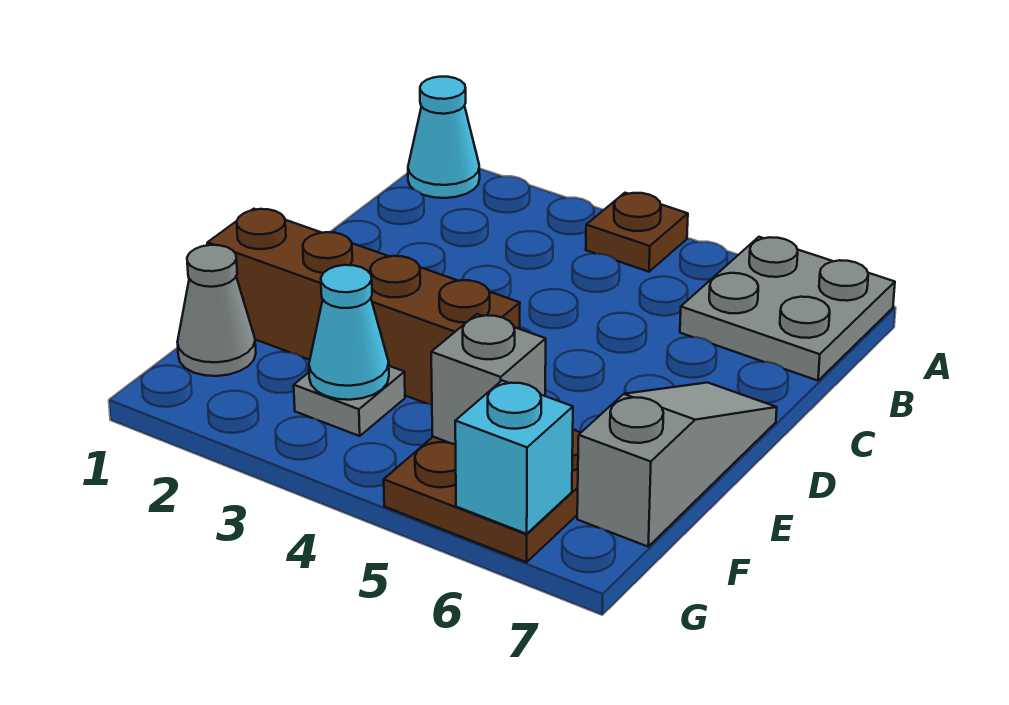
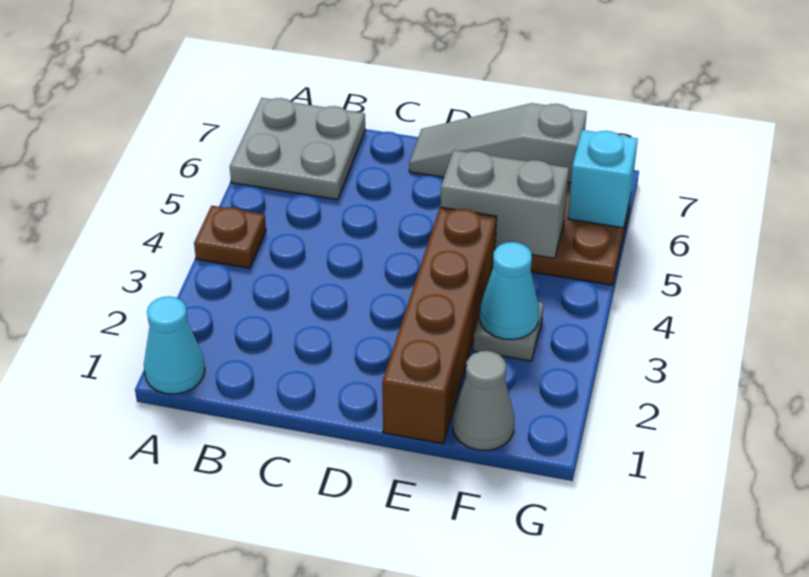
grey 1x1 brick [431,314,546,444] -> grey 1x2 brick [441,150,569,258]

